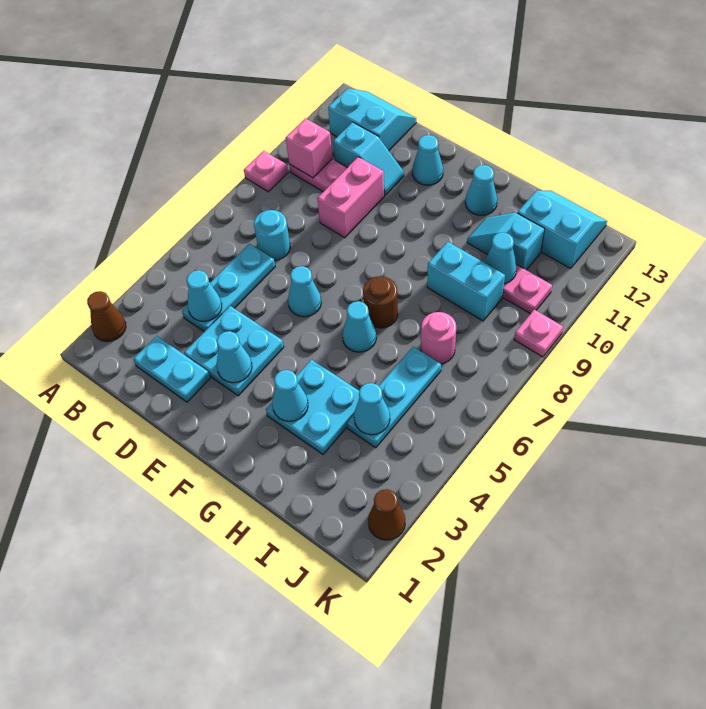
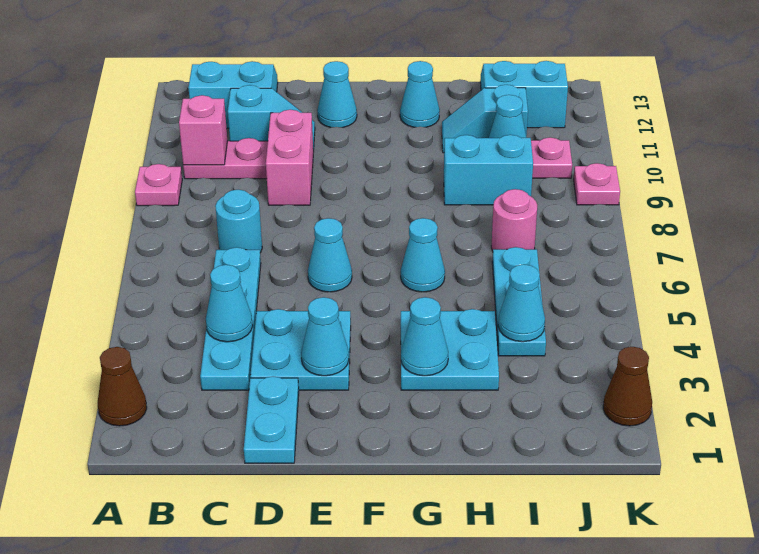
cyan 1x2 plate [133,336,210,402] -> cyan 1x2 plate turned to [244,376,299,463]
cyan 1x3 plate [182,244,275,332] -> cyan 1x4 plate [200,247,261,390]
brown 1x1 round brick [363,276,398,328] -> none

